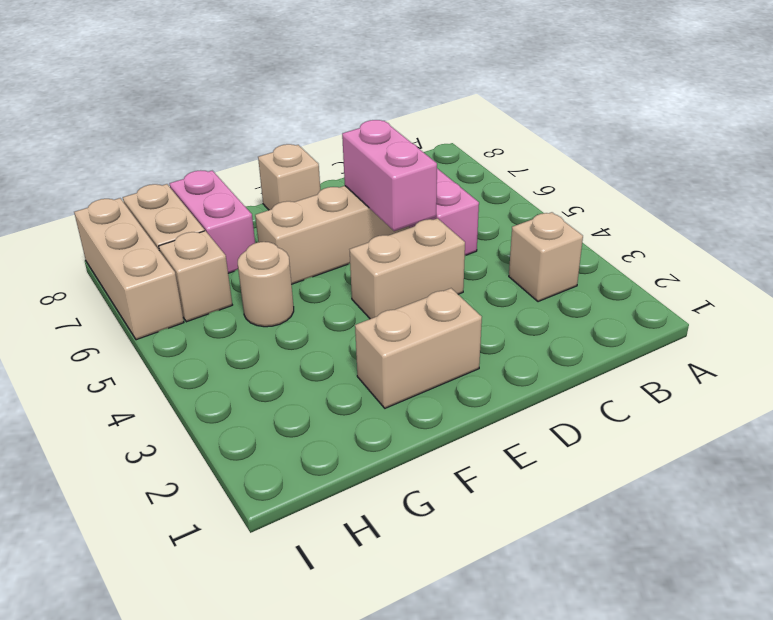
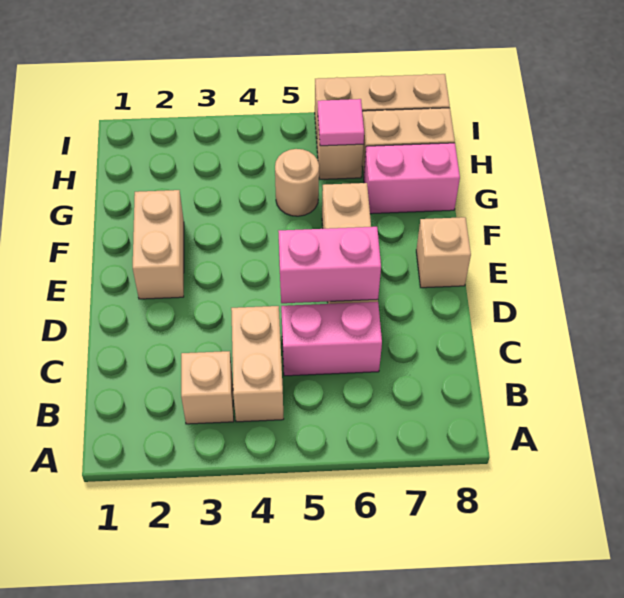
tan 1x2 brick [349,218,465,319] -> tan 1x2 brick moved to [231,306,284,422]
none -> pink 1x1 tile [318,99,364,146]

